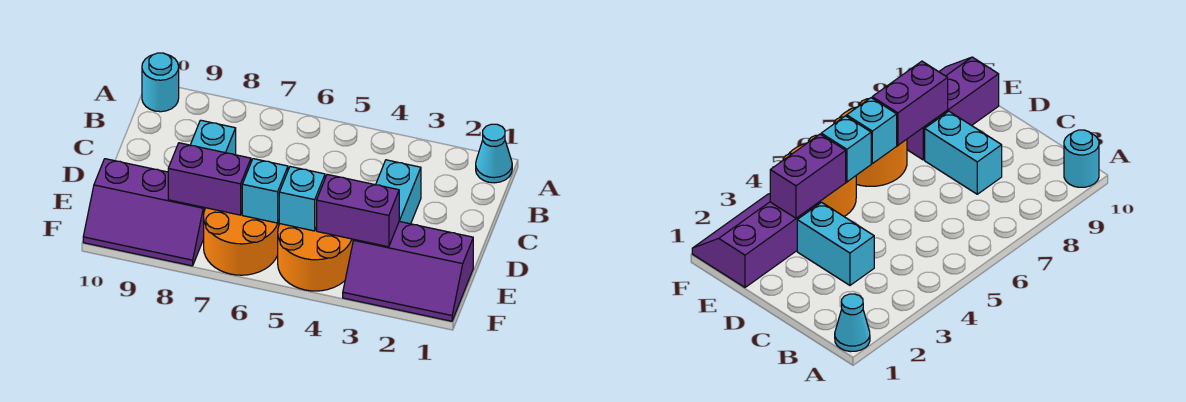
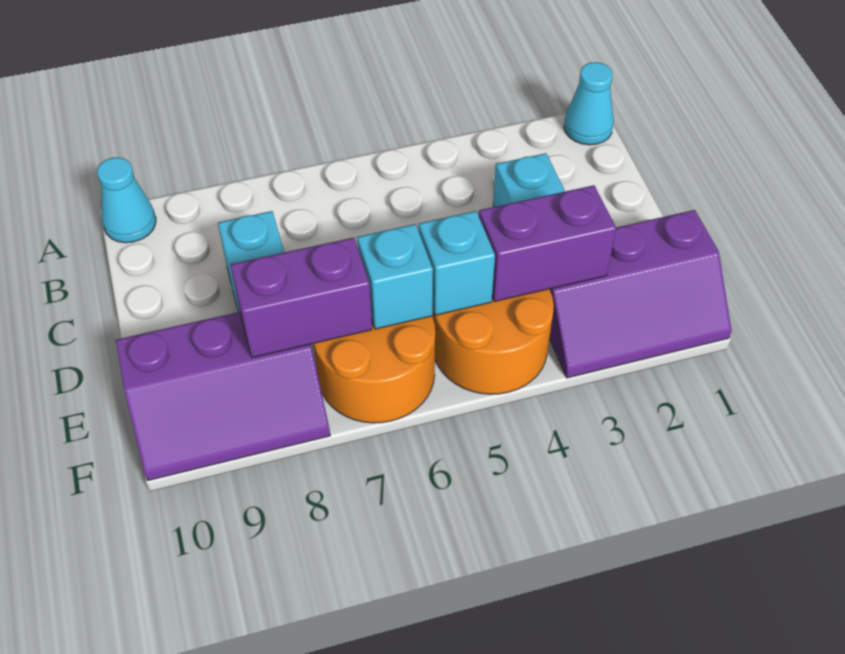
cyan 1x1 round brick [142,53,179,112] -> cyan 1x1 cone [97,157,156,243]

